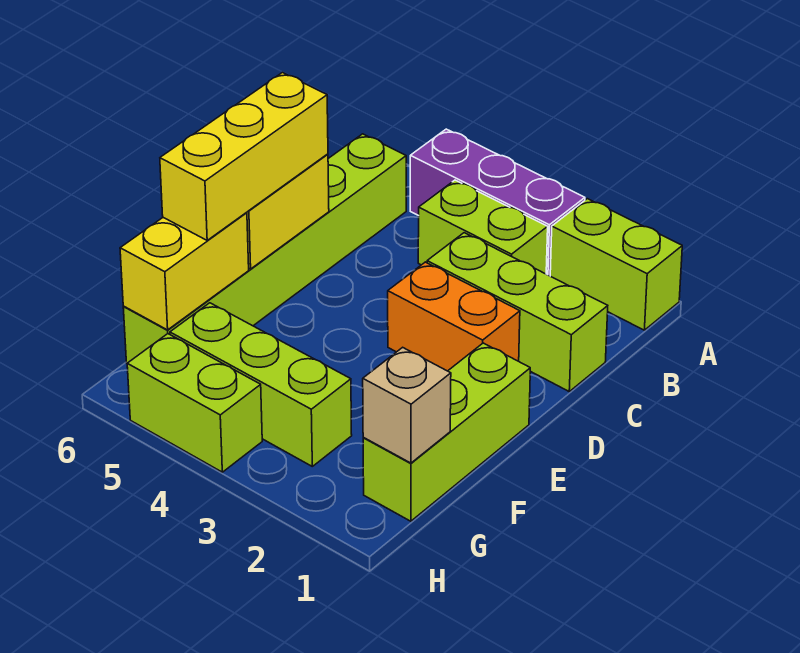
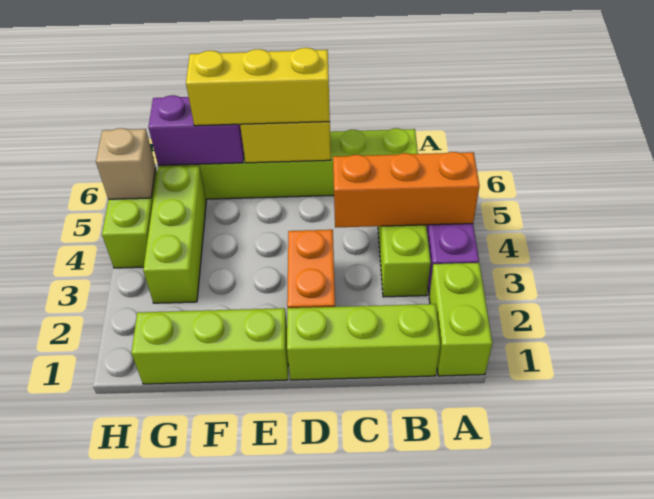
none -> orange 1x3 brick [333,152,480,228]
lime 1x3 brick [427,233,608,391] -> lime 1x3 brick turned to [287,304,440,380]
yellow 1x2 brick [120,213,249,330] -> purple 1x2 brick [149,95,244,165]
tan 1x1 brick [363,347,451,463] -> tan 1x1 brick moved to [96,128,156,199]

